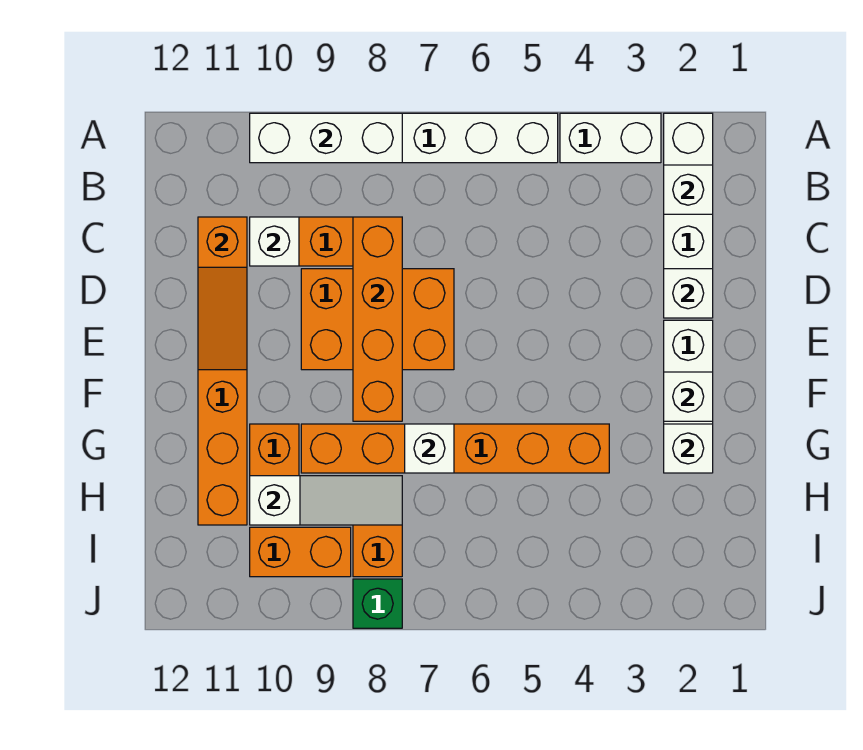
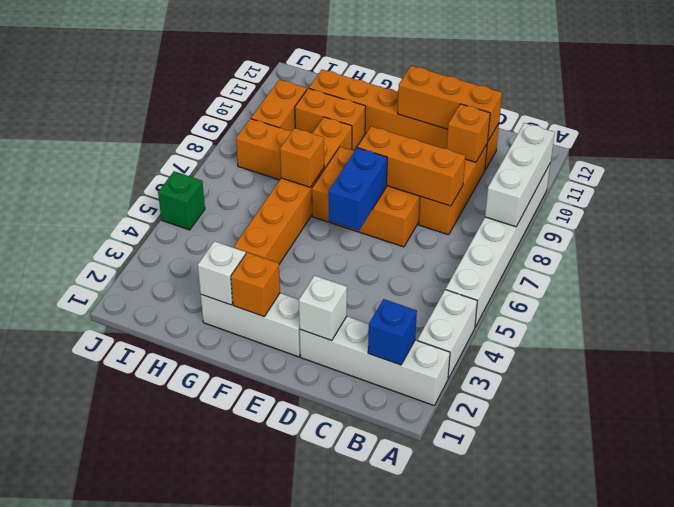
white 1x1 brick [664,165,713,214] -> blue 1x1 brick [368,299,417,365]
orange 1x4 brick [353,217,402,421] -> orange 1x3 brick [358,126,465,206]
white 1x1 brick [250,217,299,266] -> orange 1x1 brick [446,104,490,162]
orange 1x3 slope [198,217,247,370] -> orange 1x3 brick [398,66,502,141]
orange 2x3 brick [301,269,454,370] -> orange 2x3 brick turned to [312,147,420,247]
none -> blue 1x2 brick [328,148,387,230]
white 1x1 brick [664,372,713,421] -> orange 1x1 brick [231,253,280,317]
white 1x1 brick [405,424,454,473] -> orange 1x1 brick [280,128,324,187]
white 1x3 slope [250,476,402,525] -> none
green 1x1 brick [353,579,402,628] -> green 1x1 brick moved to [158,171,205,230]

